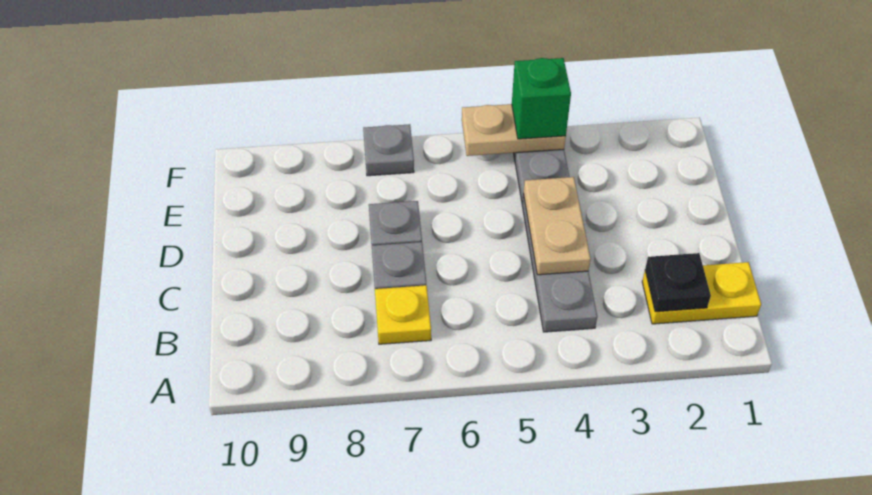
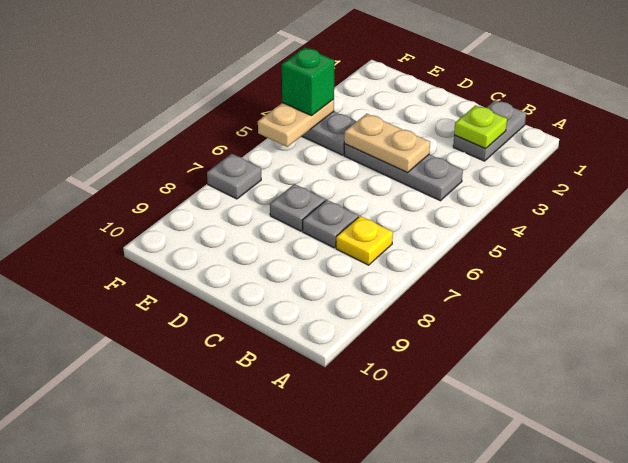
yellow 1x2 plate [642,262,761,324] -> grey 1x2 plate [453,100,526,161]
black 1x1 plate [645,253,711,312] -> lime 1x1 plate [454,105,507,148]

